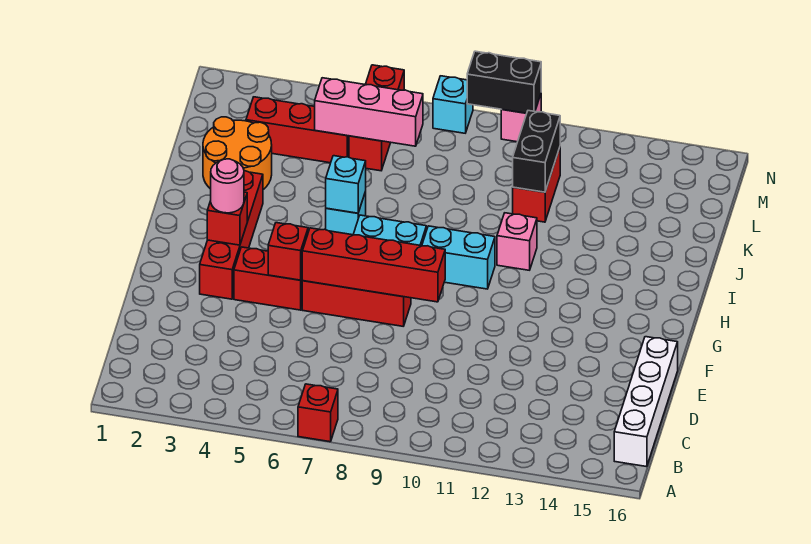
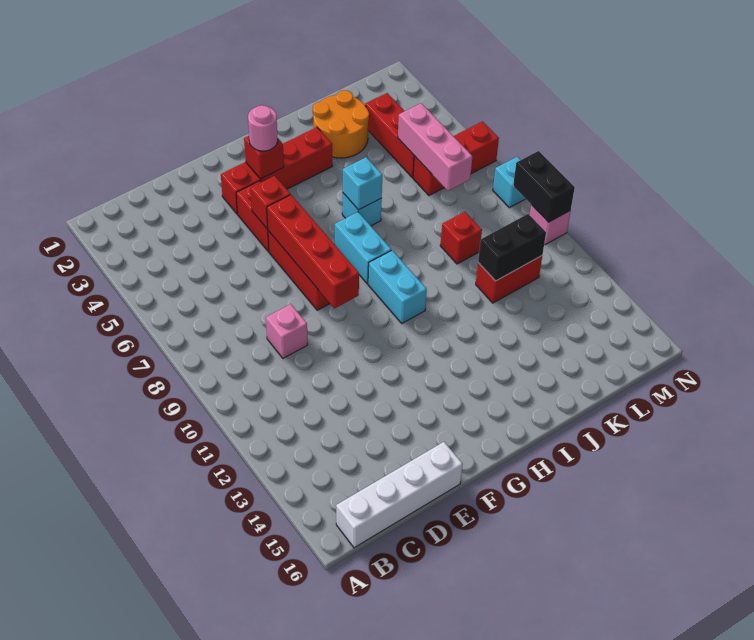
red 1x1 brick [298,384,338,442] -> red 1x1 brick moved to [440,212,482,264]
pink 1x1 brick [497,213,537,270] -> pink 1x1 brick moved to [266,304,308,358]

